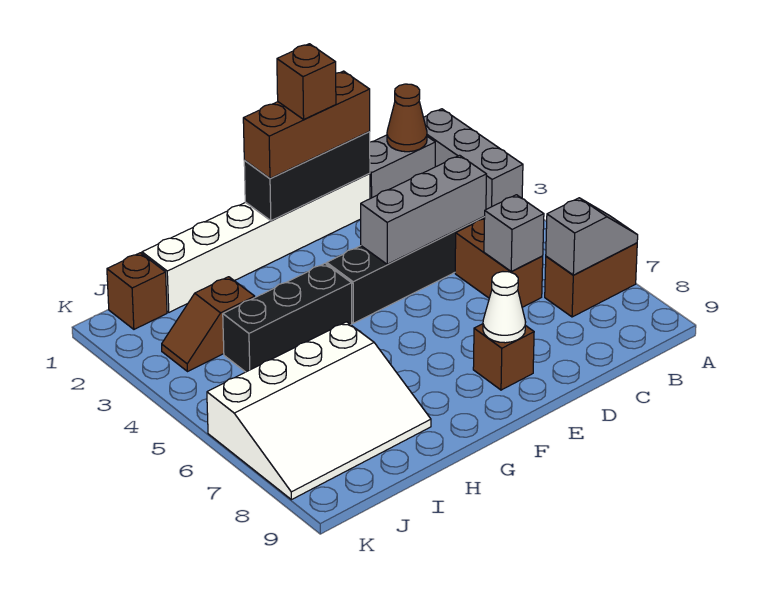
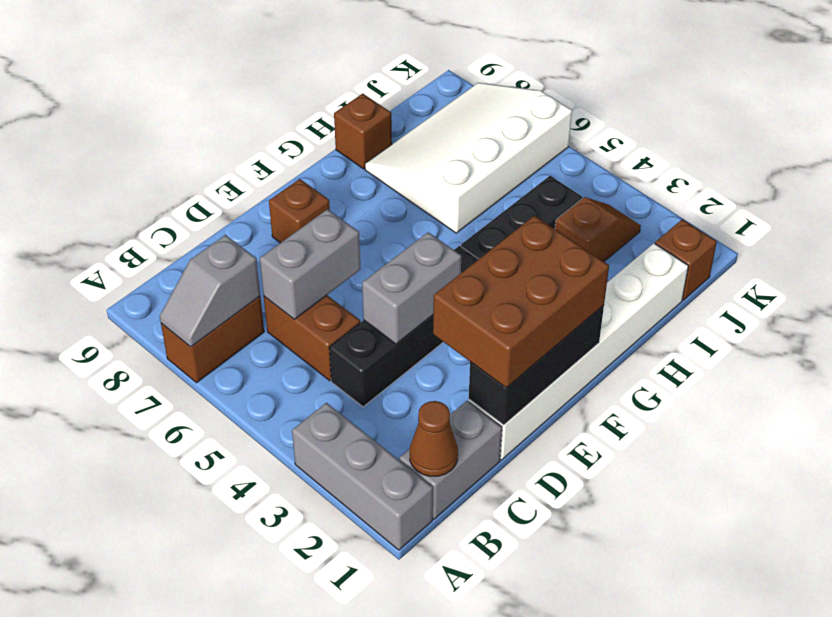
grey 1x3 brick [361,155,486,264] -> grey 1x2 brick [362,232,461,344]
grey 1x1 brick [484,195,544,272] -> grey 1x2 brick [260,209,360,319]
brown 1x3 brick [243,71,370,178] -> brown 2x3 brick [433,216,609,388]
brown 1x1 brick [277,44,336,119] -> brown 1x1 brick moved to [334,94,392,169]
white 1x1 cone [483,272,525,343] -> none

